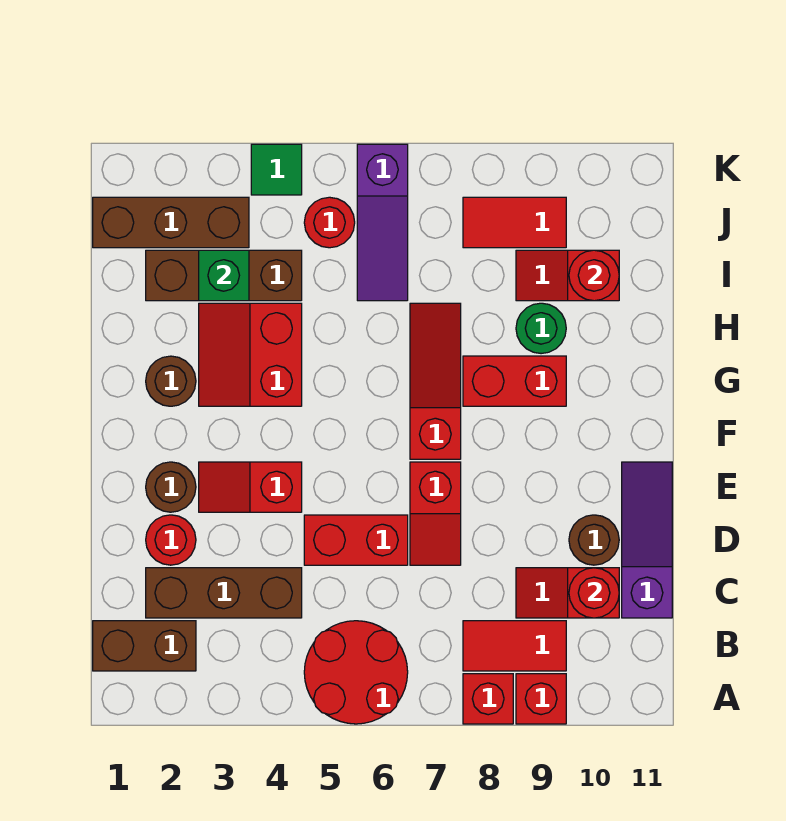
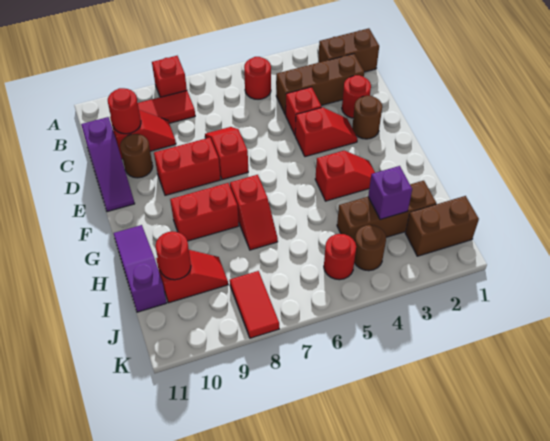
red 2x2 round brick [304,621,408,724] -> red 1x1 round brick [244,57,271,99]
red 1x1 brick [516,674,566,724] -> red 1x1 brick moved to [286,87,321,135]
red 1x2 brick [304,515,408,565] -> red 1x2 brick moved to [154,138,220,195]
red 1x3 slope [410,303,461,459] -> red 1x2 slope [230,175,278,250]
brown 1x1 round brick [146,356,196,406] -> brown 1x1 round brick moved to [354,225,386,271]
red 2x2 slope [199,303,302,406] -> red 1x2 slope [315,151,375,201]
green 1x1 round brick [516,303,566,354] -> none
green 1x1 brick [199,250,249,301] -> purple 1x1 brick [368,166,412,220]
purple 1x3 slope [357,144,408,301] -> purple 1x3 slope moved to [113,225,167,312]
brown 1x3 brick [93,197,249,248] -> brown 1x2 brick [405,196,479,256]
red 1x2 tile [463,197,566,248] -> red 1x2 tile turned to [230,271,279,338]
green 1x1 tile [251,144,302,195] -> none

